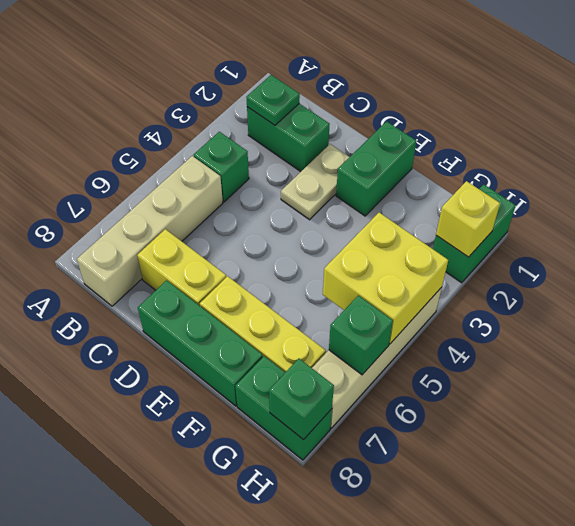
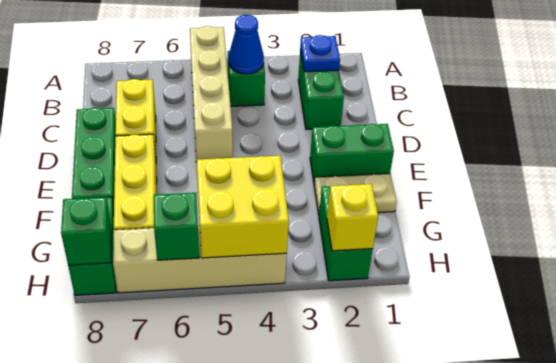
green 1x1 plate [246,75,300,125] -> blue 1x1 plate [300,35,340,72]
none -> blue 1x1 cone [229,15,264,74]
tan 1x4 brick [77,156,223,306] -> tan 1x4 brick turned to [190,26,233,162]
tan 1x2 plate [281,144,349,220] -> tan 1x2 plate moved to [314,174,397,215]
green 1x2 brick [433,184,516,283] -> green 1x2 brick turned to [319,186,373,281]

